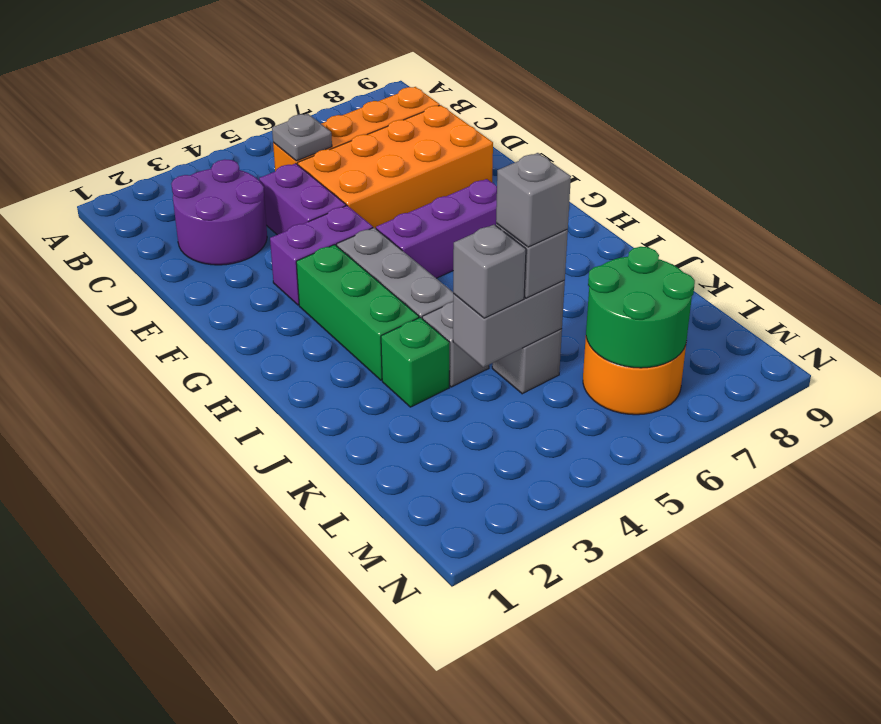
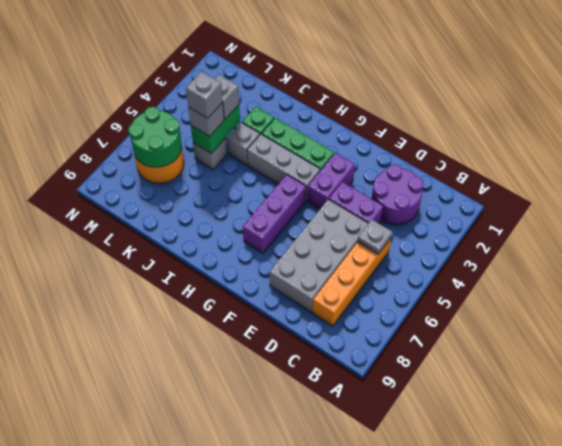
orange 2x4 brick [298,105,493,229] -> grey 2x4 brick [269,199,368,312]
grey 1x2 brick [453,281,565,367] -> green 1x2 brick [191,105,240,154]

